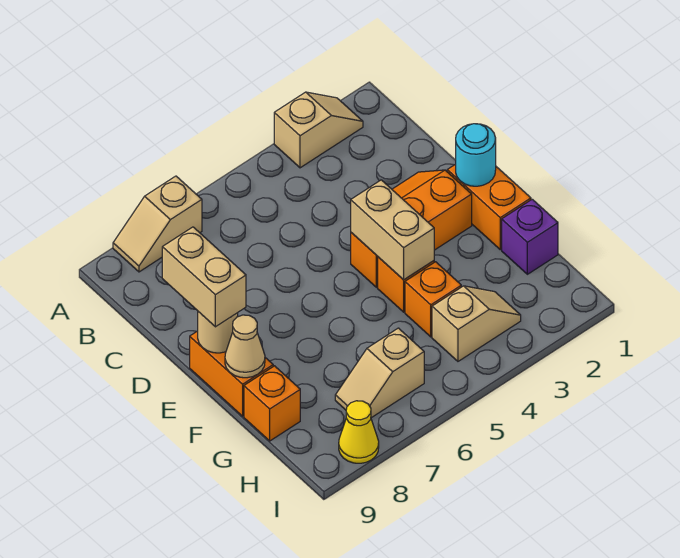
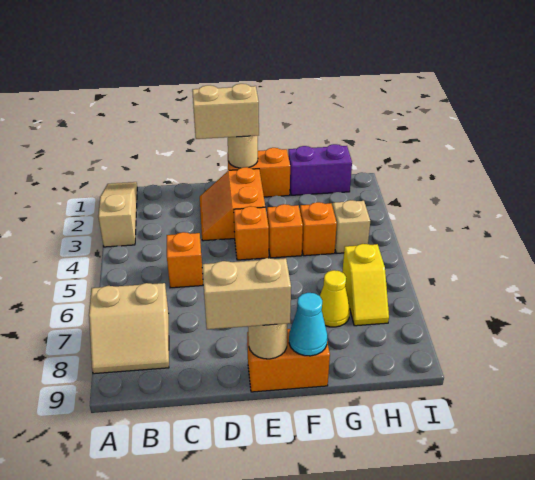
tan 1x2 slope [274,92,363,168] -> tan 1x3 slope [98,182,137,247]
tan 1x2 slope [113,176,202,272] -> tan 2x2 slope [89,283,169,374]
cyan 1x1 round brick [456,124,496,186] -> tan 1x1 round brick [228,136,258,168]
tan 1x2 brick [351,180,434,280] -> tan 1x2 brick moved to [192,84,259,139]
tan 1x1 cone [225,315,265,378] -> cyan 1x1 cone [289,293,327,356]
purple 1x1 brick [502,199,558,274] -> purple 1x2 brick [288,144,352,195]
orange 1x1 brick [244,366,300,441] -> orange 1x1 brick moved to [167,232,203,288]
tan 1x2 slope [335,328,424,418] -> yellow 1x2 slope [342,244,389,326]
yellow 1x1 cone [339,401,379,463] -> yellow 1x1 cone moved to [320,270,350,327]

